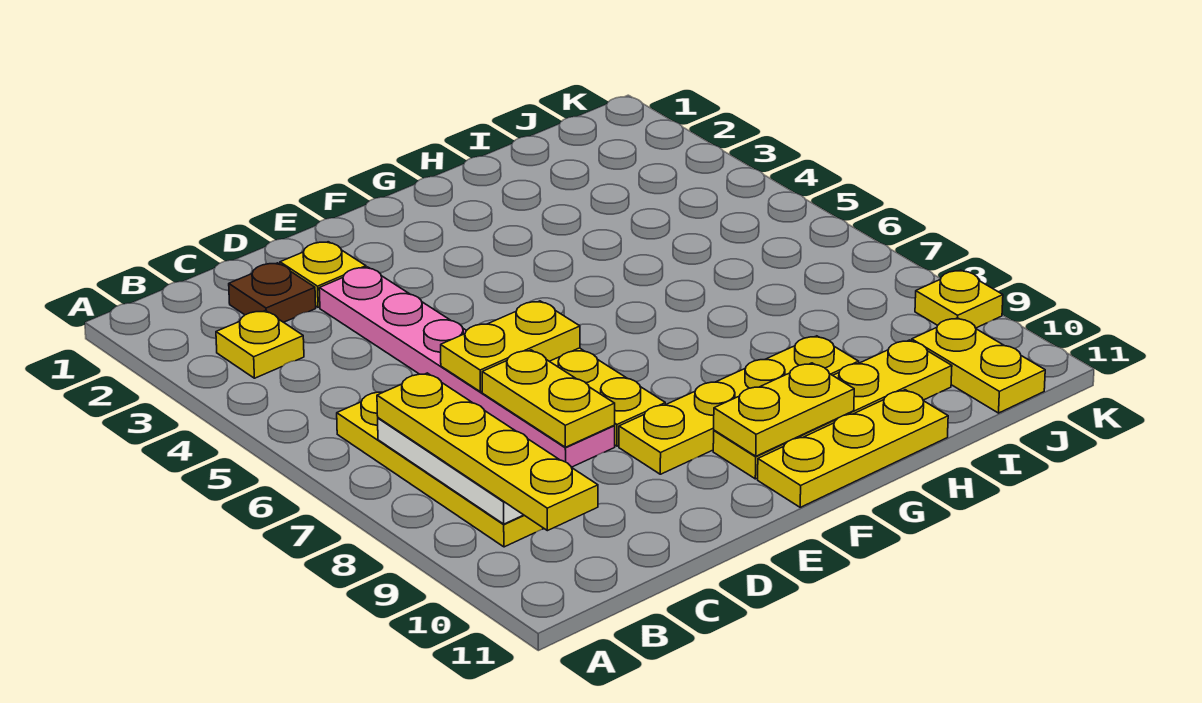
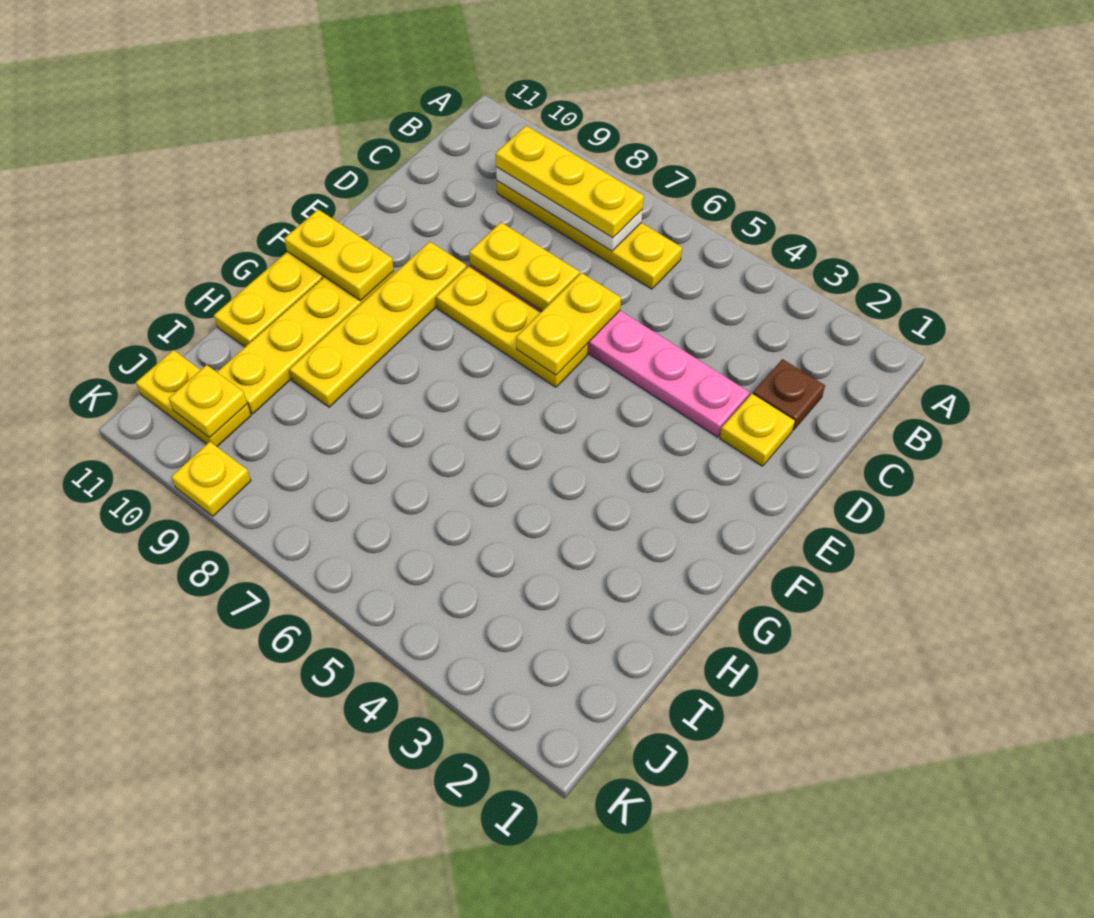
yellow 1x1 plate [216,311,304,378] -> yellow 1x1 plate moved to [169,365,247,438]
yellow 1x4 plate [377,373,598,531] -> yellow 1x3 plate [496,126,644,238]
yellow 1x2 plate [714,363,854,456] -> yellow 1x2 plate turned to [284,209,394,301]

